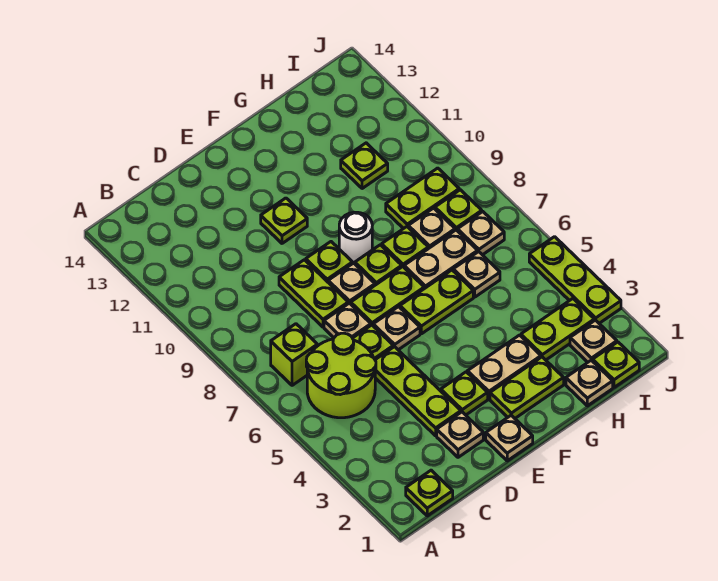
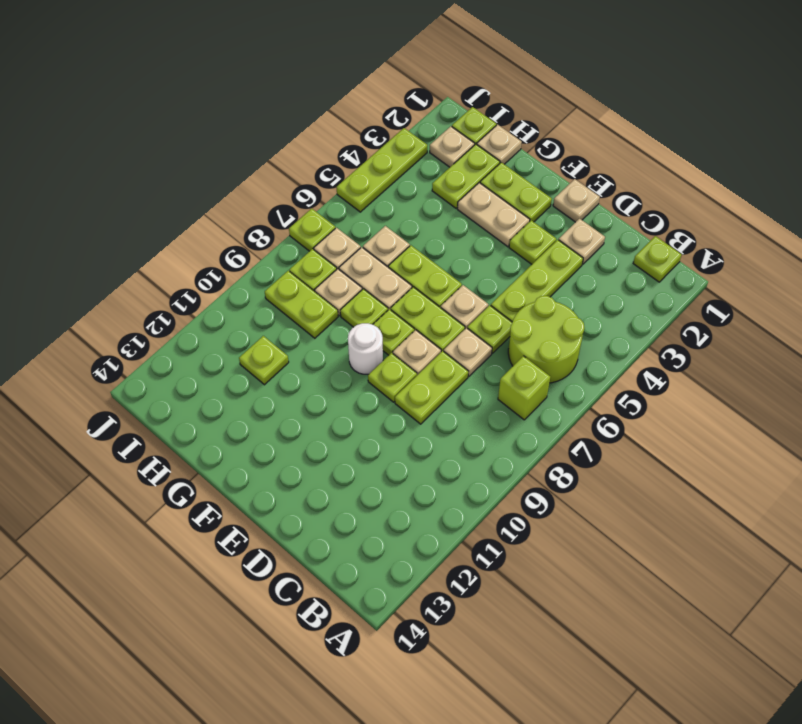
lime 1x1 plate [261,198,307,243] -> lime 1x1 plate moved to [289,209,335,251]
lime 1x2 plate [521,299,594,360] -> lime 1x2 plate turned to [432,144,500,208]

